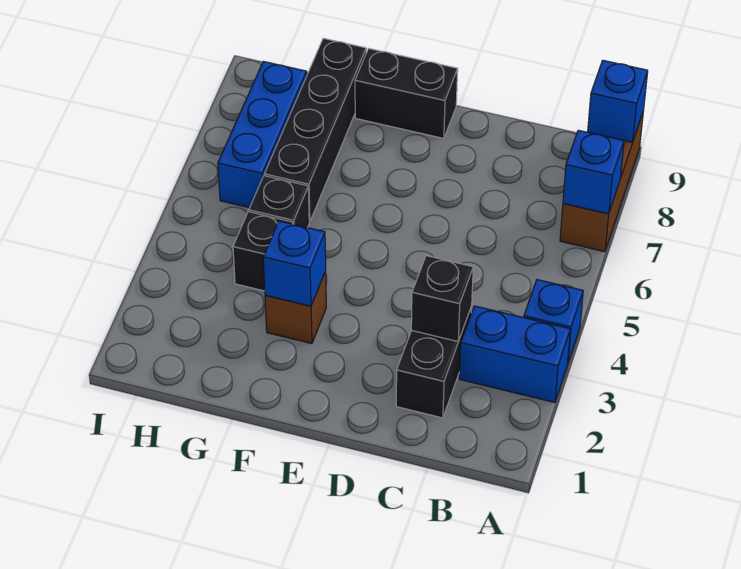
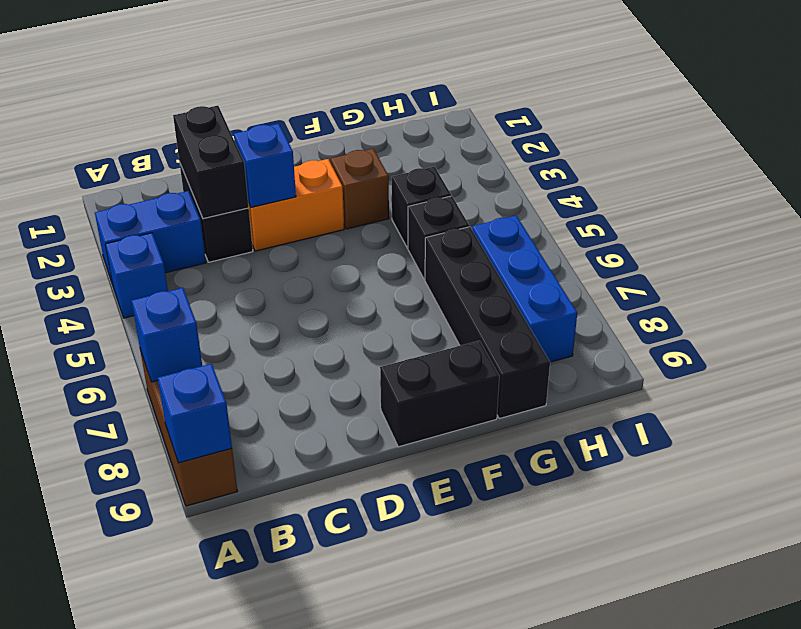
black 1x1 brick [411,256,473,341] -> black 1x2 brick [173,106,249,219]
none -> orange 1x2 brick [248,159,344,251]
blue 1x1 brick [263,221,326,306] -> blue 1x1 brick moved to [234,124,296,207]

